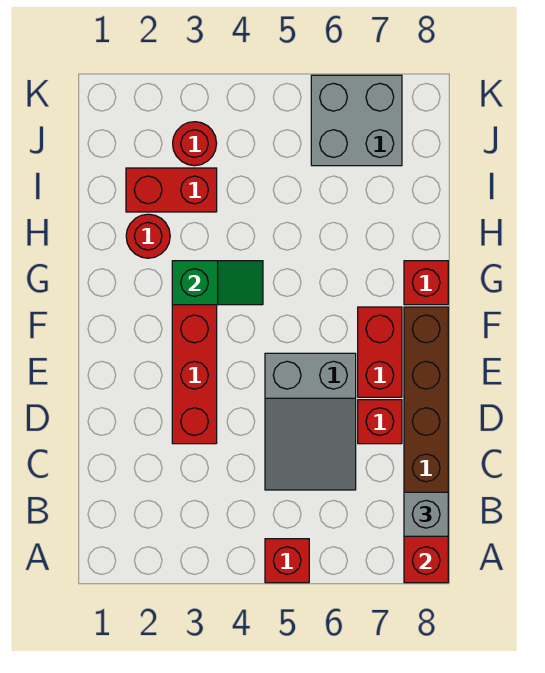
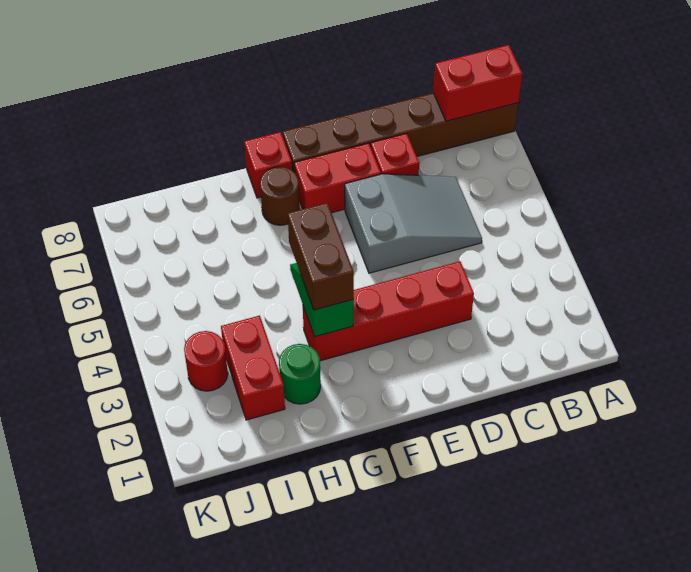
red 1x1 brick [265,539,309,583] -> none
grey 1x1 brick [404,492,448,536] -> none
none -> brown 1x2 brick [288,203,354,310]
none -> brown 1x1 round brick [260,167,300,225]
red 1x1 round brick [126,214,170,258] -> green 1x1 round brick [279,344,321,404]
grey 2x2 brick [311,75,402,166] -> none

